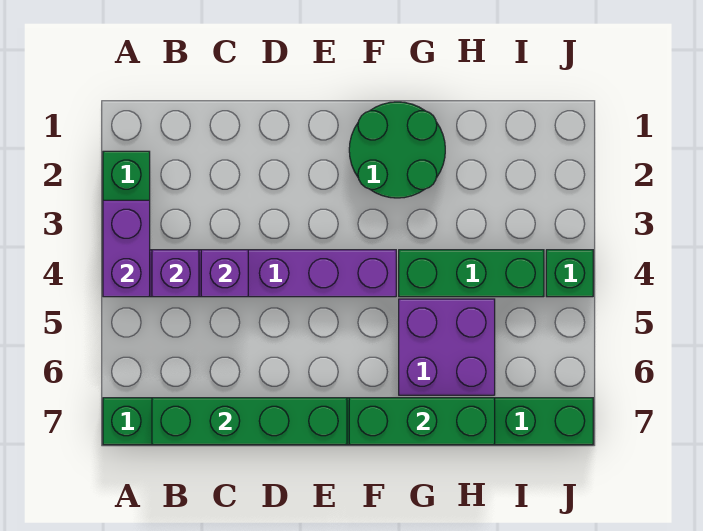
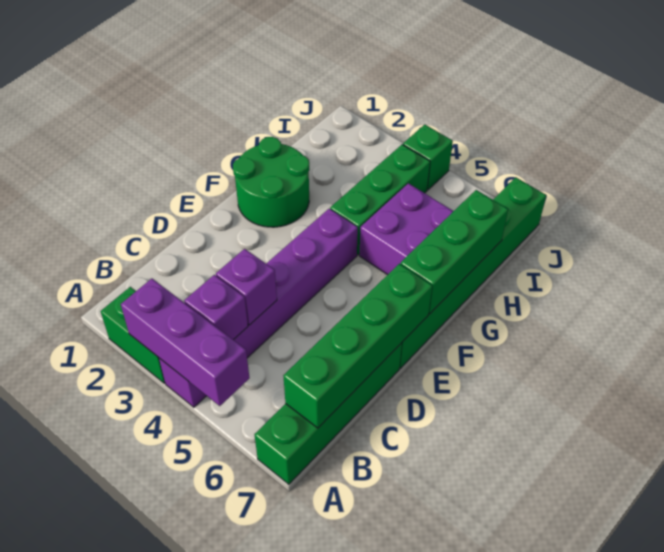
purple 1x2 brick [103,200,150,297] -> purple 1x3 brick [121,279,249,406]

